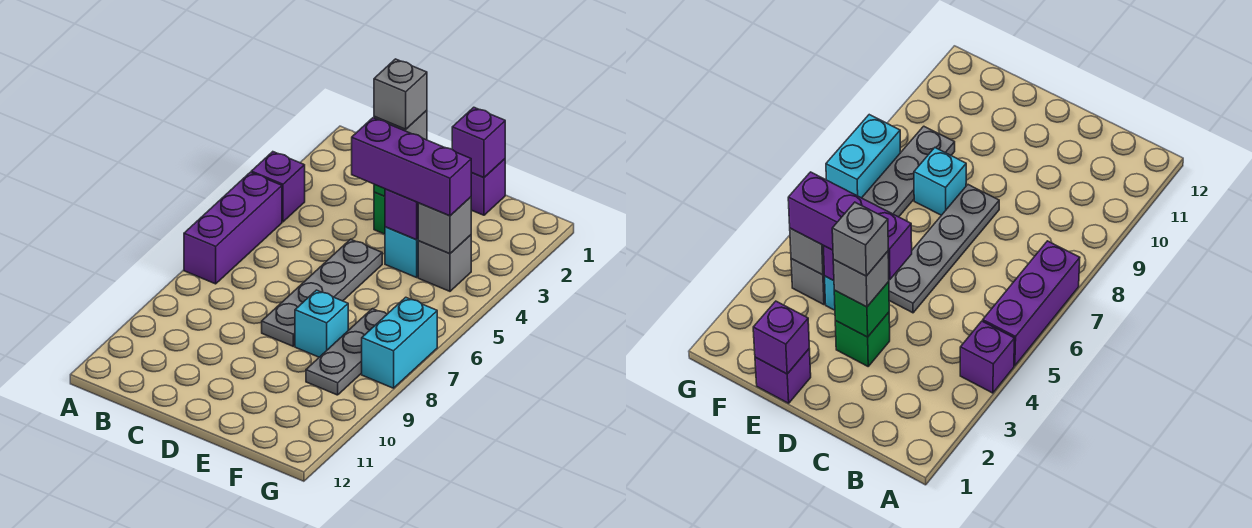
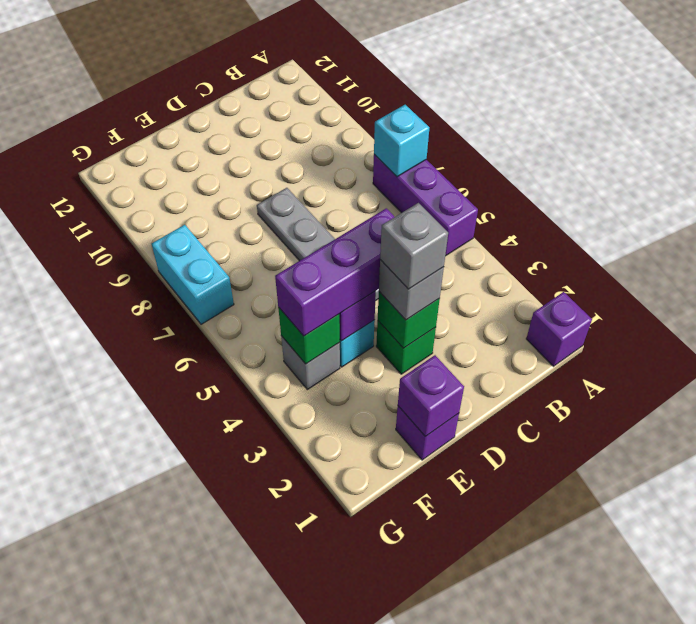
purple 1x1 brick [251,152,305,222] -> purple 1x1 brick moved to [526,292,592,366]
cyan 1x1 brick [295,290,348,357] -> cyan 1x1 brick moved to [374,105,429,177]
grey 1x1 brick [418,197,471,254] -> green 1x1 brick [278,307,340,364]
grey 1x3 plate [306,309,387,395] -> none

